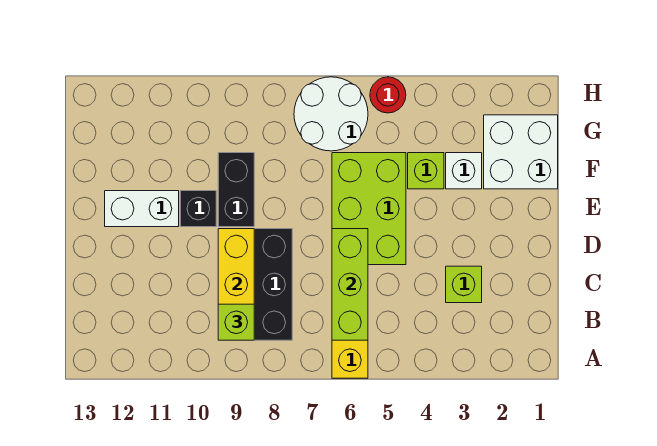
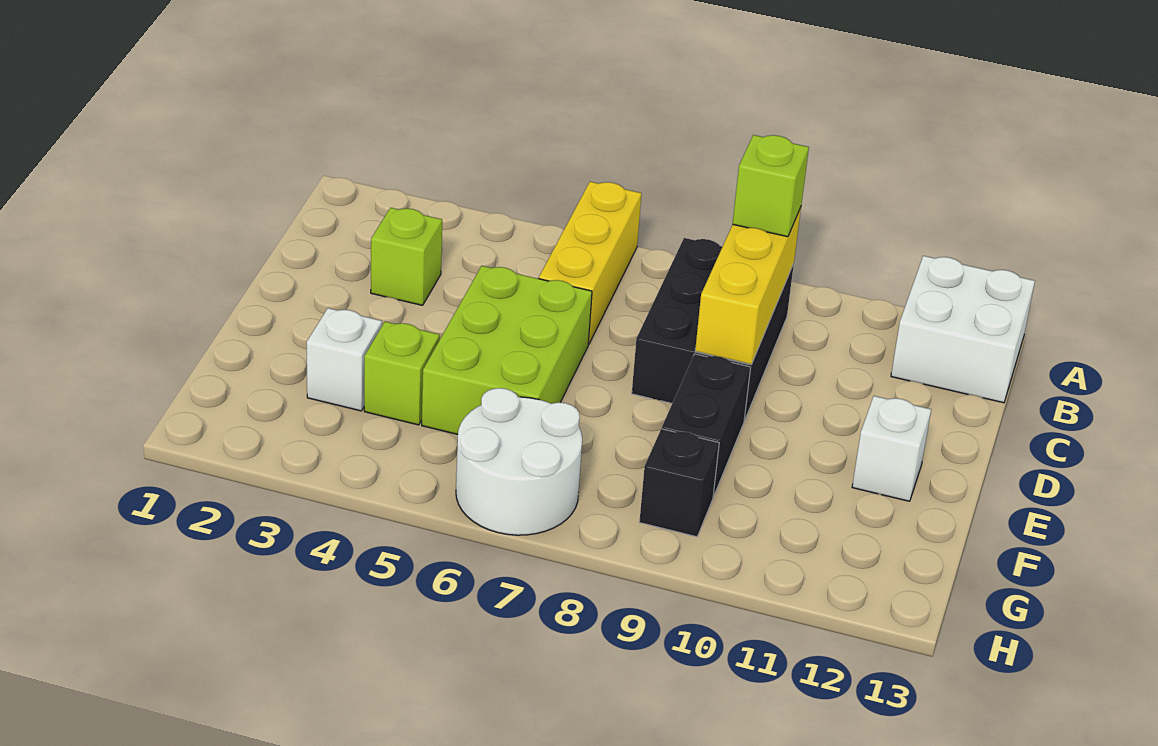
lime 1x3 brick [332,229,368,340] -> none
black 1x1 brick [180,191,216,227] -> black 1x1 brick moved to [639,429,719,537]
white 1x2 brick [105,191,179,227] -> white 1x1 brick [852,396,931,501]
white 2x2 brick [484,115,558,189] -> white 2x2 brick moved to [891,256,1035,403]
red 1x1 round brick [370,77,406,113] -> none

